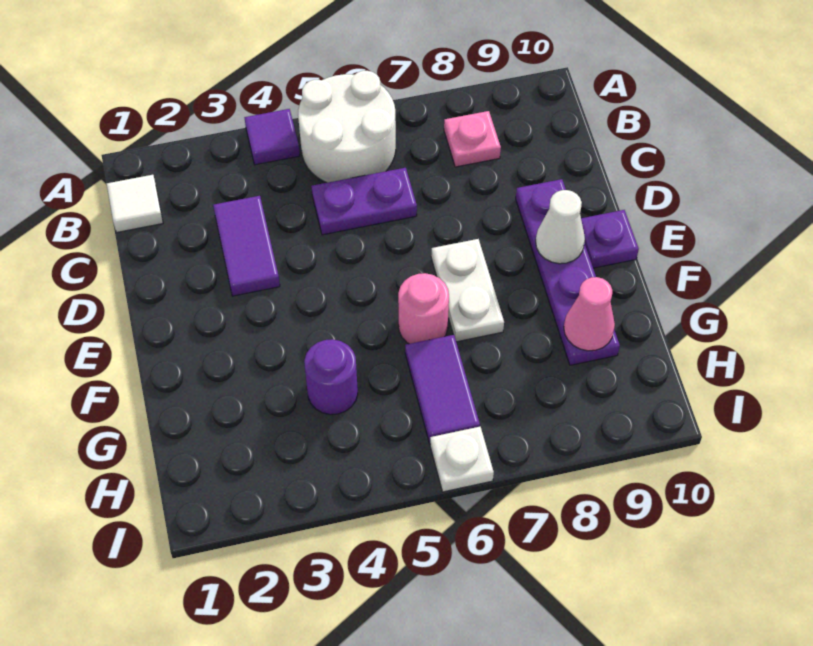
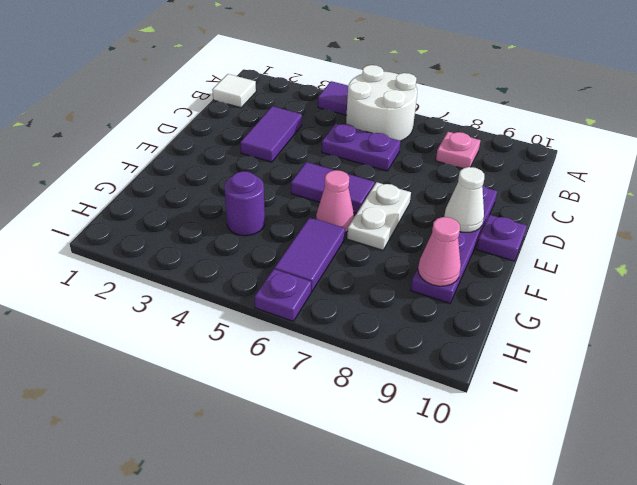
none -> purple 1x2 tile [291,162,375,213]
pink 1x1 round brick [398,273,449,344] -> pink 1x1 cone [316,170,354,232]
white 1x1 plate [430,427,494,492] -> purple 1x1 plate [255,269,311,321]

